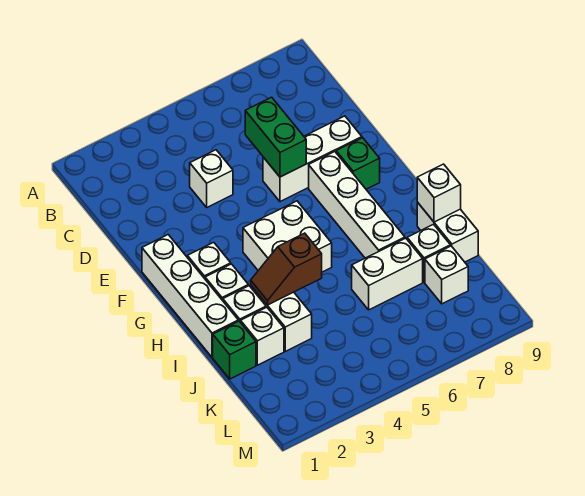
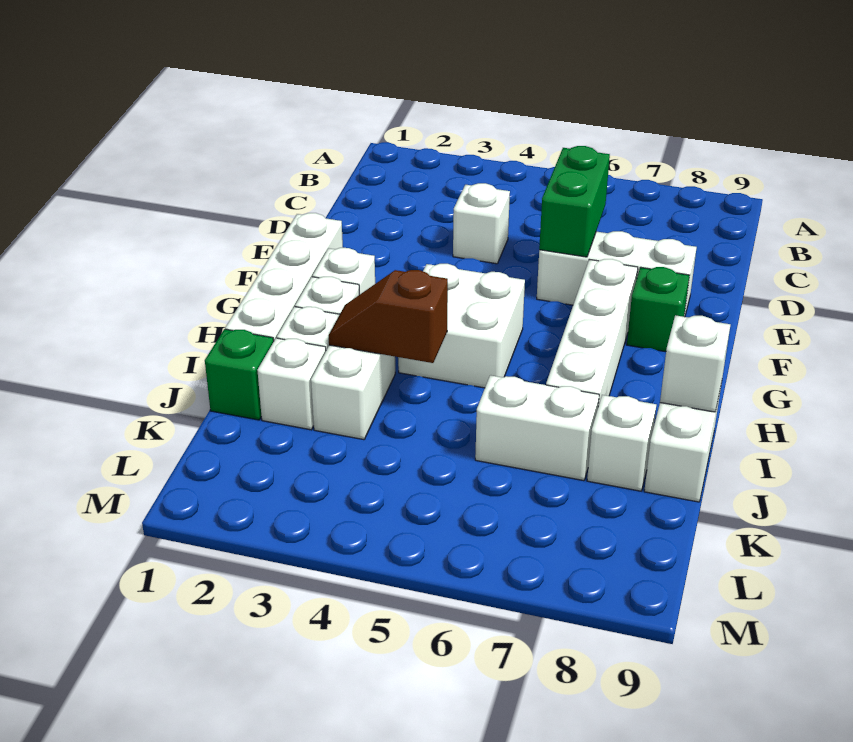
white 1x1 brick [425,246,468,304] -> none

